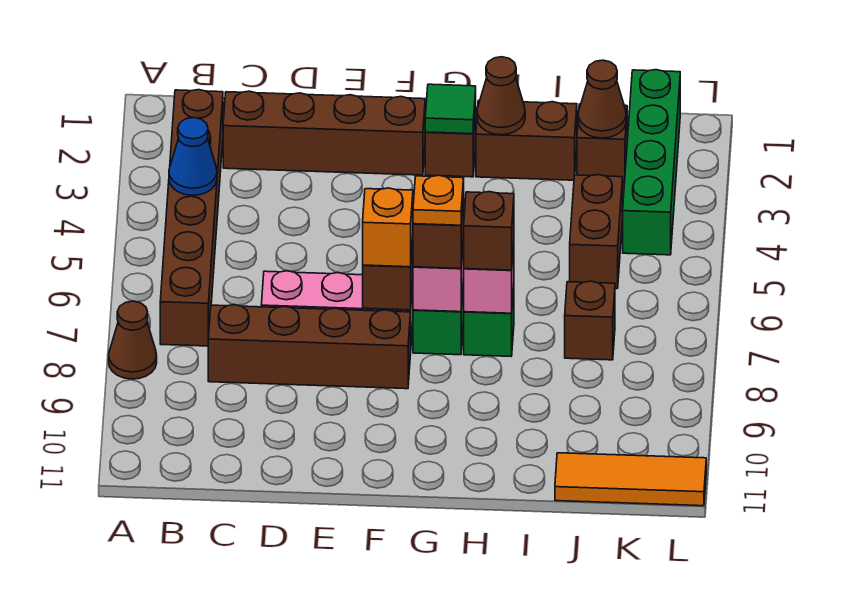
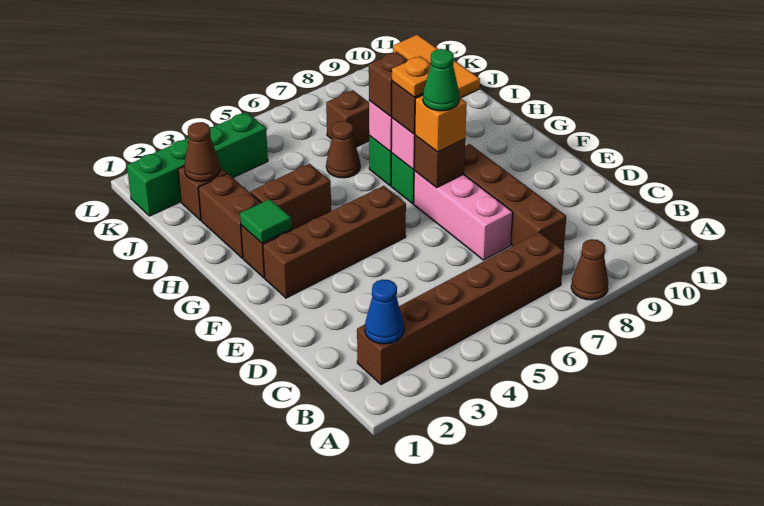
blue 1x1 cone [169,118,217,195] -> blue 1x1 cone moved to [365,280,404,344]
brown 1x4 brick [223,91,425,175] -> brown 1x4 brick turned to [263,186,406,298]
none -> green 1x1 cone [423,49,459,111]
brown 1x1 cone [477,57,525,135] -> brown 1x1 cone moved to [326,121,360,178]
brown 1x2 brick [570,175,623,289] -> brown 1x2 brick moved to [251,164,331,230]

